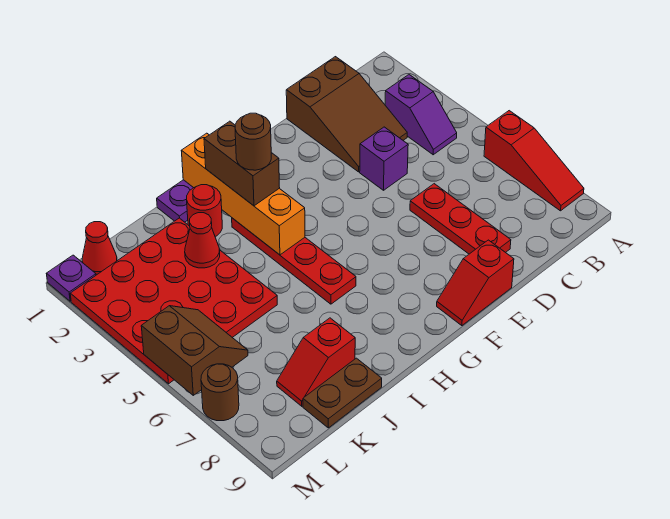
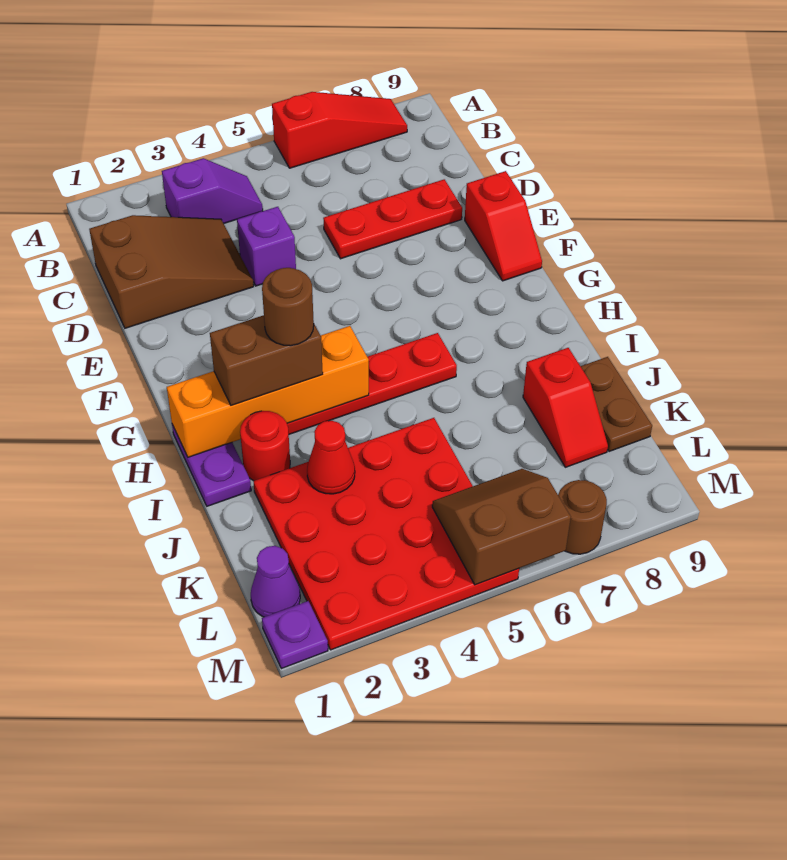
red 1x1 cone [82,222,117,275] -> purple 1x1 cone [251,546,300,617]

